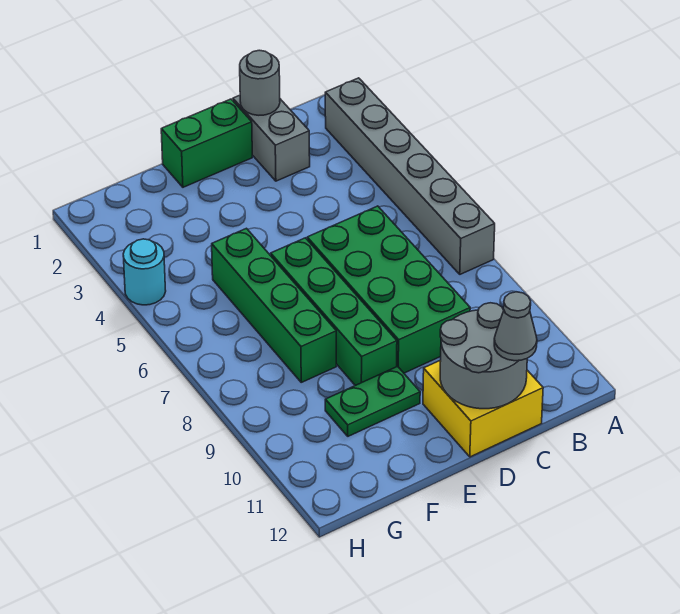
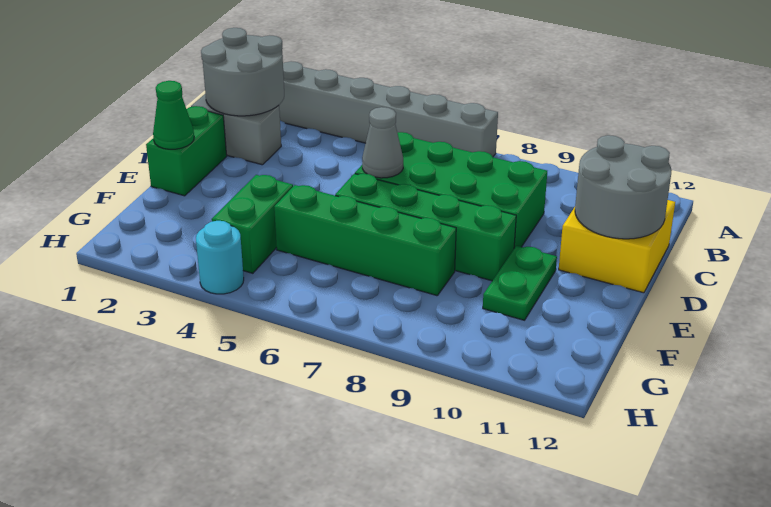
grey 1x1 round brick [240,50,280,115] -> grey 2x2 round brick [201,28,284,116]
grey 1x1 cone [494,292,537,361] -> grey 1x1 cone moved to [362,107,403,178]
none -> green 1x1 cone [153,81,194,149]
none -> green 1x2 brick [212,175,293,273]

